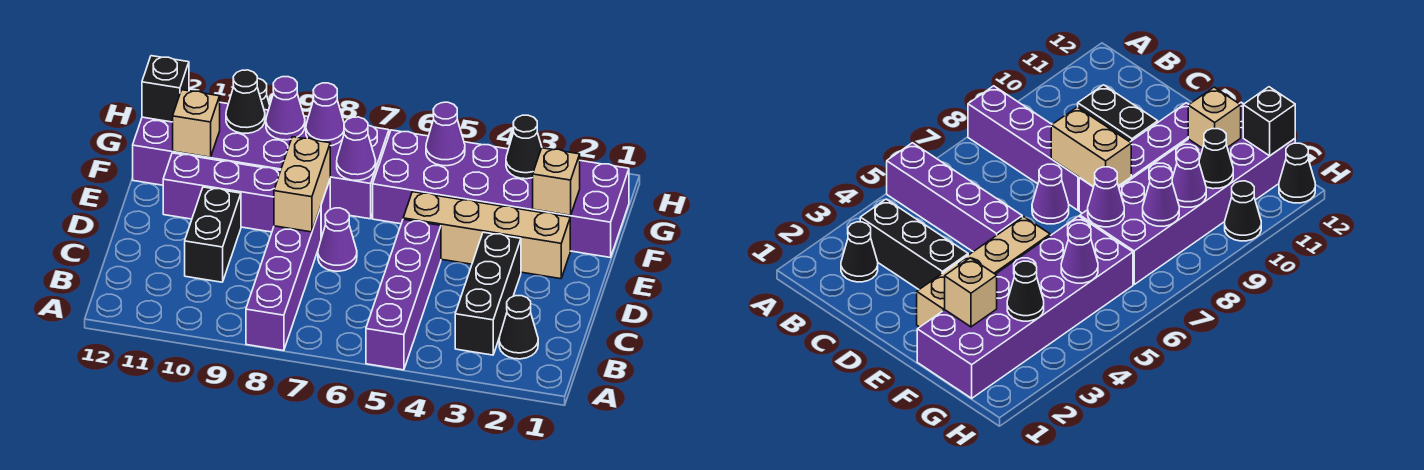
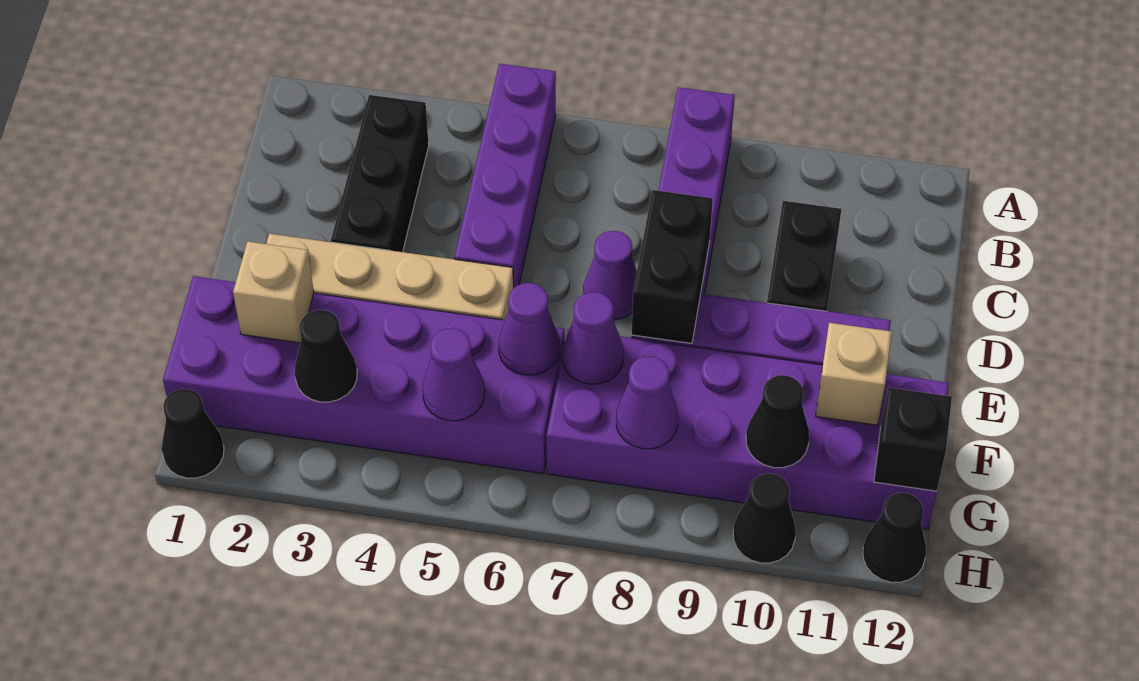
black 1x1 cone [499,296,538,359] -> black 1x1 cone moved to [162,389,224,478]
tan 1x2 brick [274,137,330,232] -> black 1x2 brick [632,190,713,343]
purple 1x1 cone [266,77,305,140] -> purple 1x1 cone moved to [499,283,560,375]

